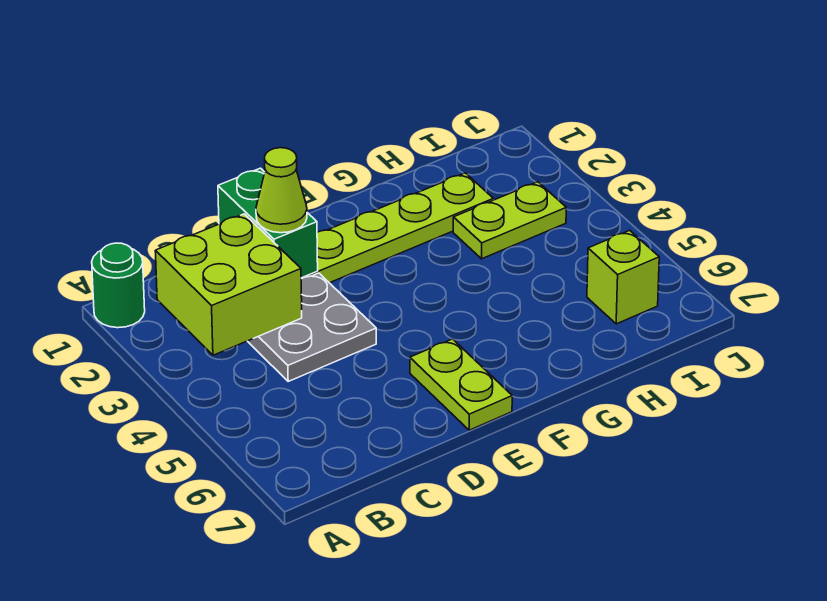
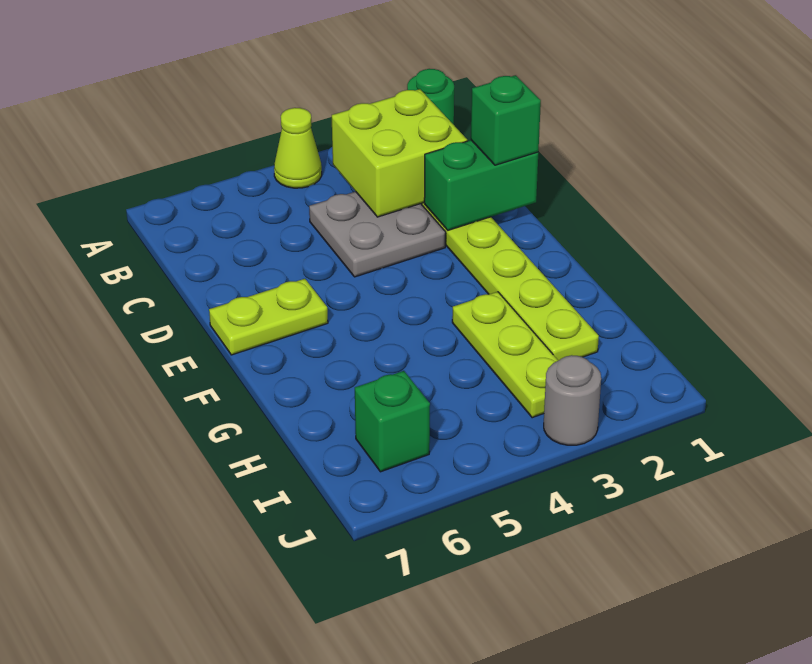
none -> green 1x1 brick [471,75,541,165]
lime 1x1 cone [256,148,307,233] -> lime 1x1 cone moved to [274,108,322,188]
lime 1x2 plate [453,182,566,259] -> lime 1x3 plate [452,292,558,418]
lime 1x1 brick [587,230,659,324] -> green 1x1 brick [355,371,430,472]
none -> grey 1x1 round brick [544,355,601,445]

